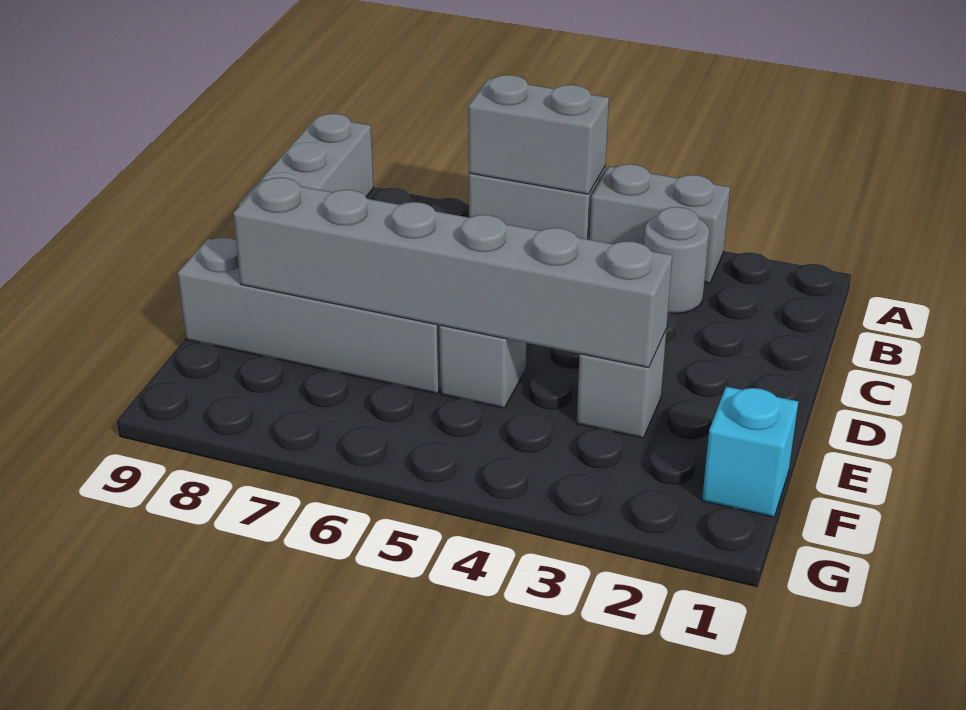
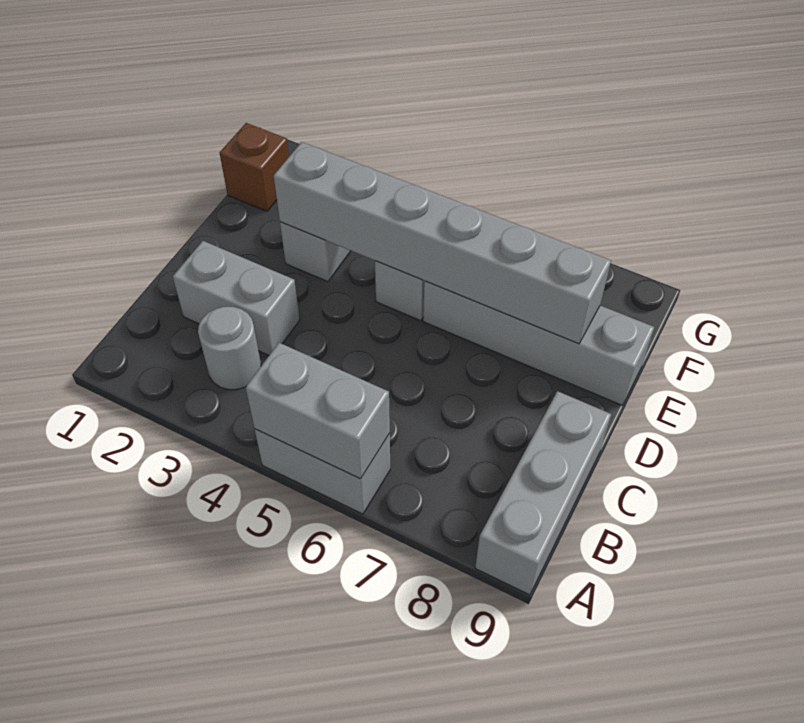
grey 1x2 brick [590,164,730,283] -> grey 1x2 brick moved to [173,241,300,355]
cyan 1x1 brick [702,387,798,517] -> brown 1x1 brick [220,123,289,211]

